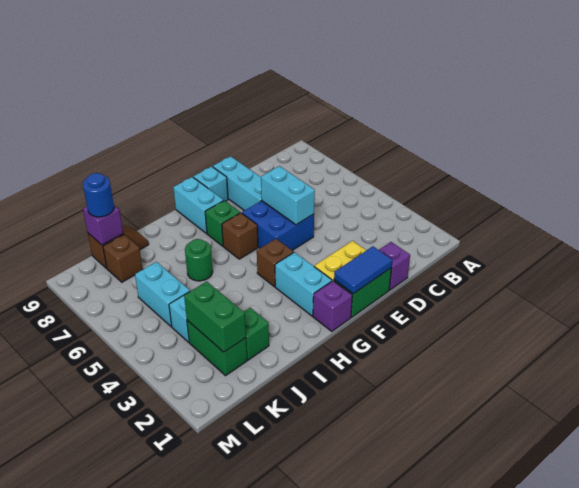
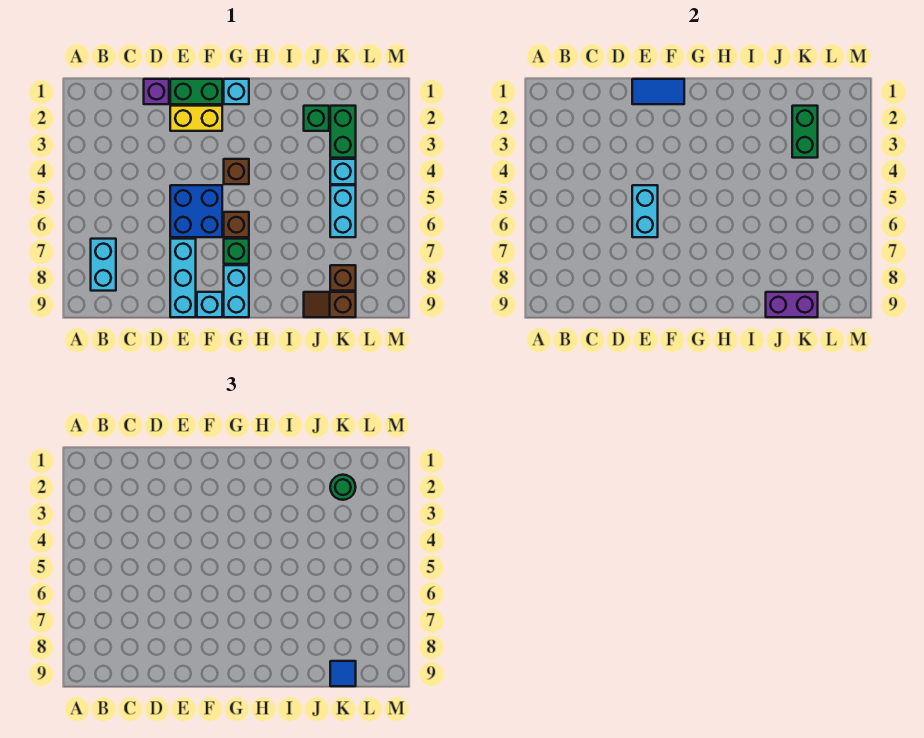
purple 1x1 brick [313,281,352,331] -> cyan 1x1 brick [224,79,249,104]
cyan 1x2 brick [275,252,332,316] -> cyan 1x2 brick moved to [91,239,116,291]
green 1x1 round brick [185,239,213,281] -> green 1x1 round brick moved to [330,475,356,500]
purple 1x1 brick [83,205,123,245] -> purple 1x2 brick [766,292,818,317]
blue 1x1 round brick [83,173,114,217] -> blue 1x1 tile [330,661,356,686]

